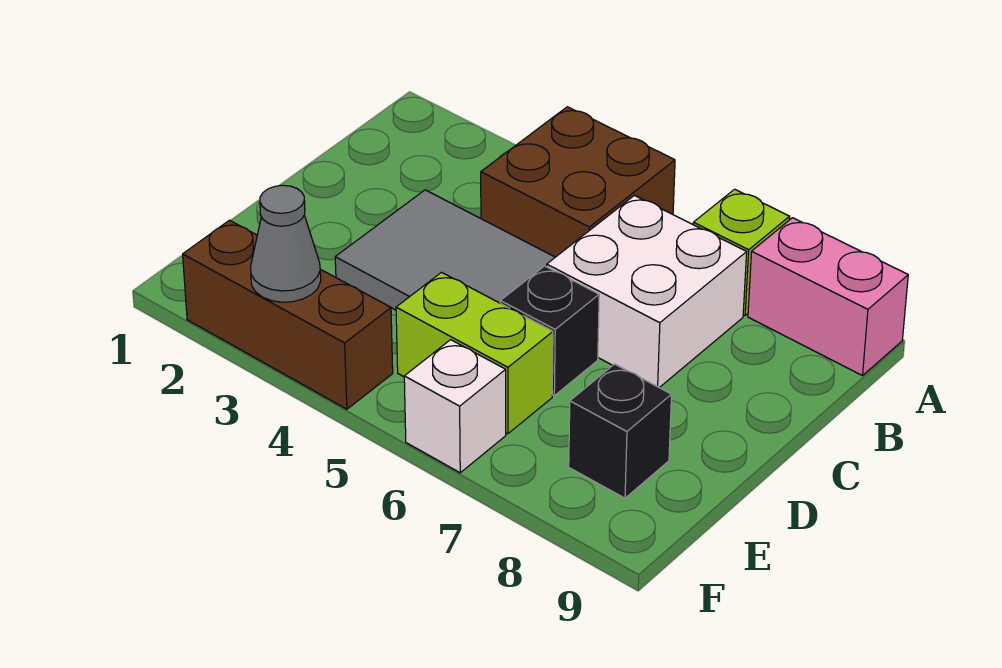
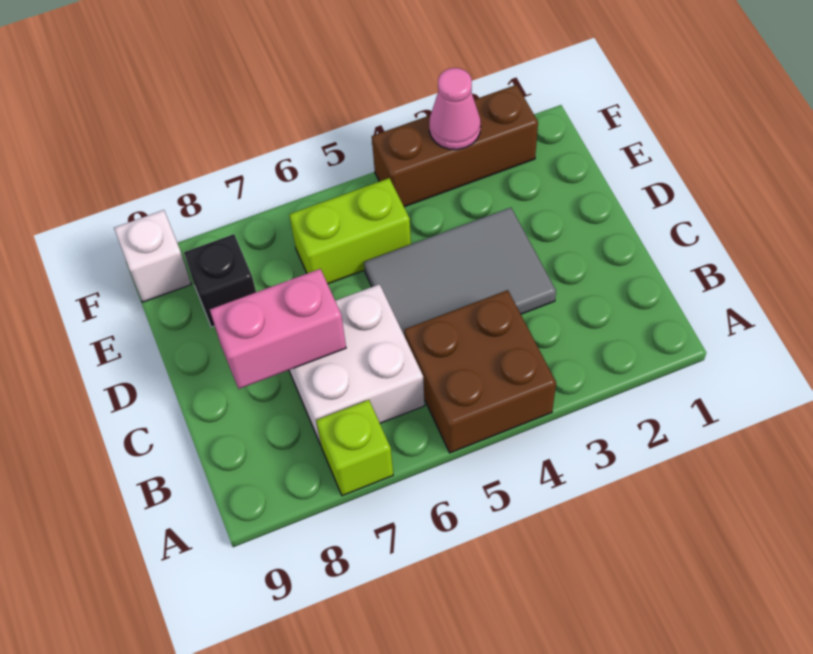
pink 1x2 brick [748,218,908,376] -> pink 1x2 brick moved to [210,269,346,389]
black 1x1 brick [500,266,599,396] -> none
grey 1x1 cone [251,185,321,302] -> pink 1x1 cone [429,68,481,150]
white 1x1 brick [404,340,506,473] -> white 1x1 brick moved to [114,210,191,302]

